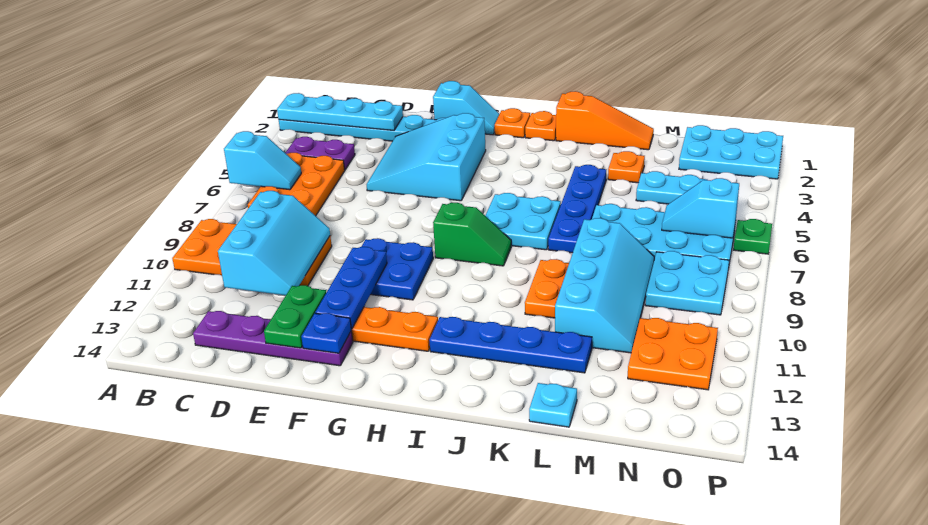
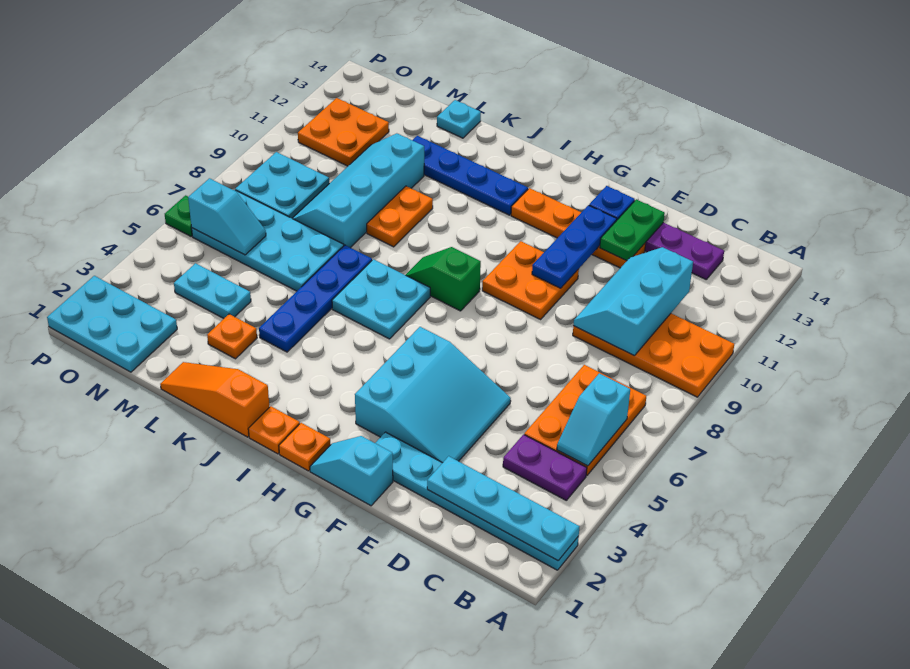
cyan 1x2 slope [224,131,301,190] -> cyan 1x2 slope turned to [557,373,630,466]
blue 2x2 plate [361,238,433,300] -> orange 2x2 plate [482,241,579,319]

